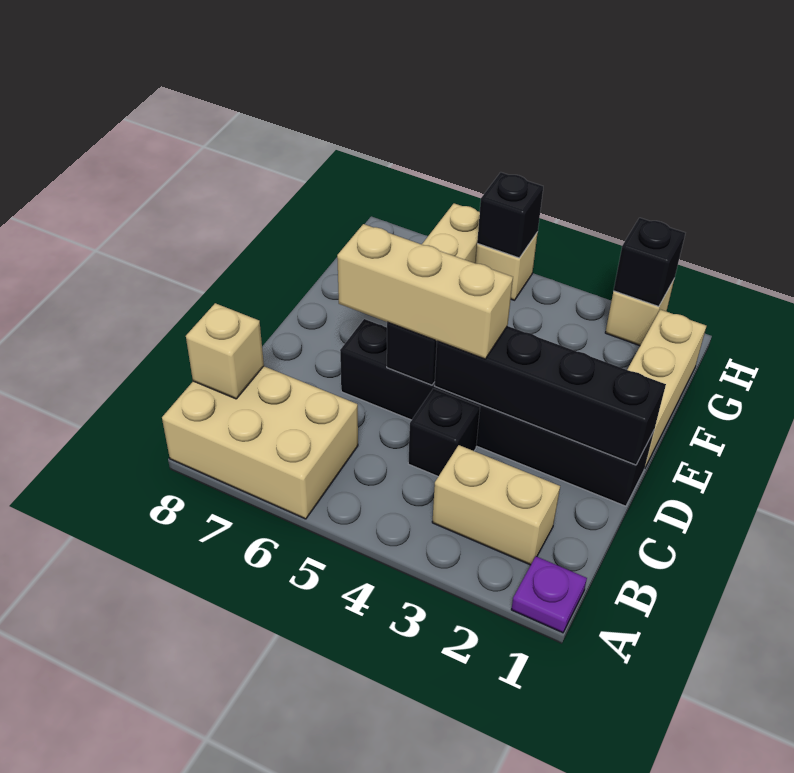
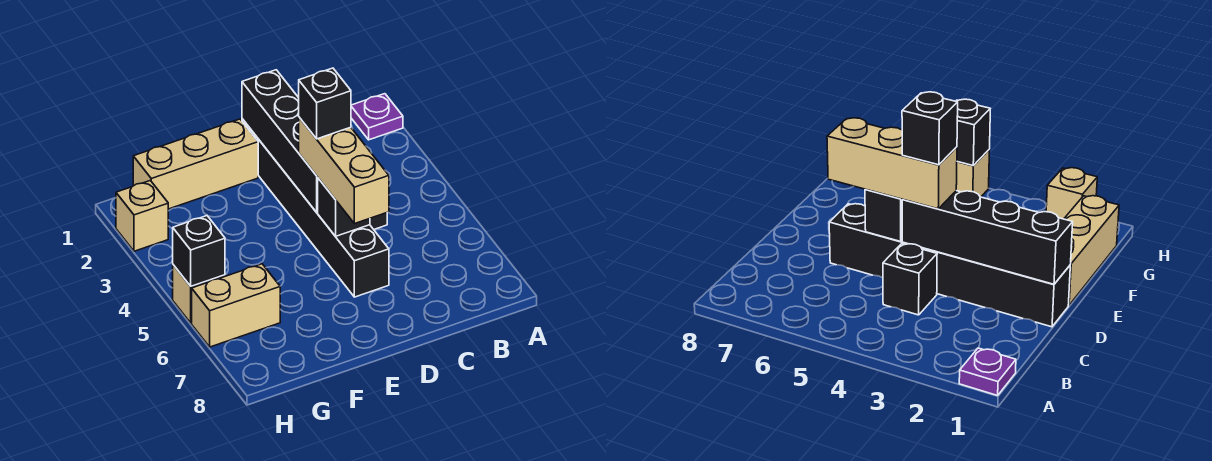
tan 2x3 brick [162,366,358,519] -> none
tan 1x2 brick [432,445,560,565] -> none
tan 1x1 brick [186,303,264,399] -> none
black 1x1 brick [614,218,685,307] -> black 1x1 brick moved to [299,68,351,139]

